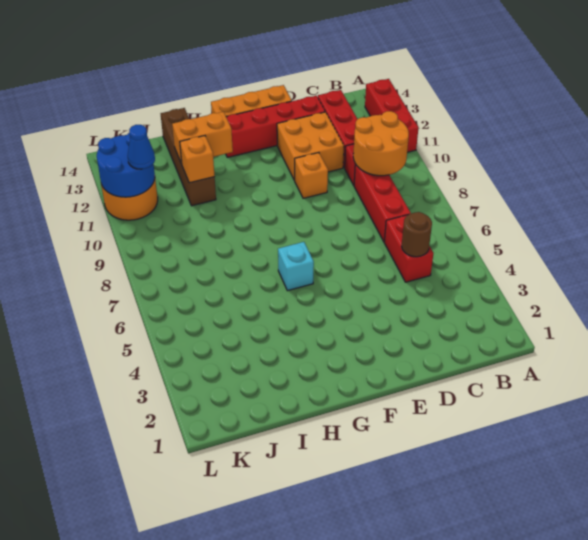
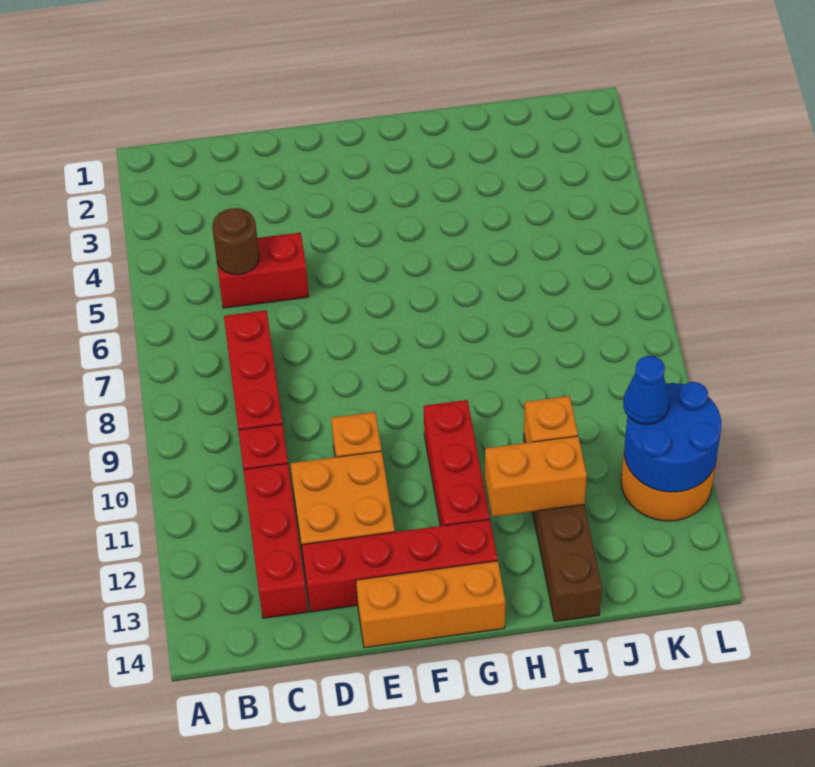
red 1x3 brick [365,79,419,152] -> red 1x3 brick moved to [424,400,490,526]
orange 2x2 round brick [353,111,409,176] -> none
red 1x2 brick [384,215,434,282] -> red 1x2 brick turned to [217,233,309,308]
cyan 1x1 brick [278,242,314,291] -> none

